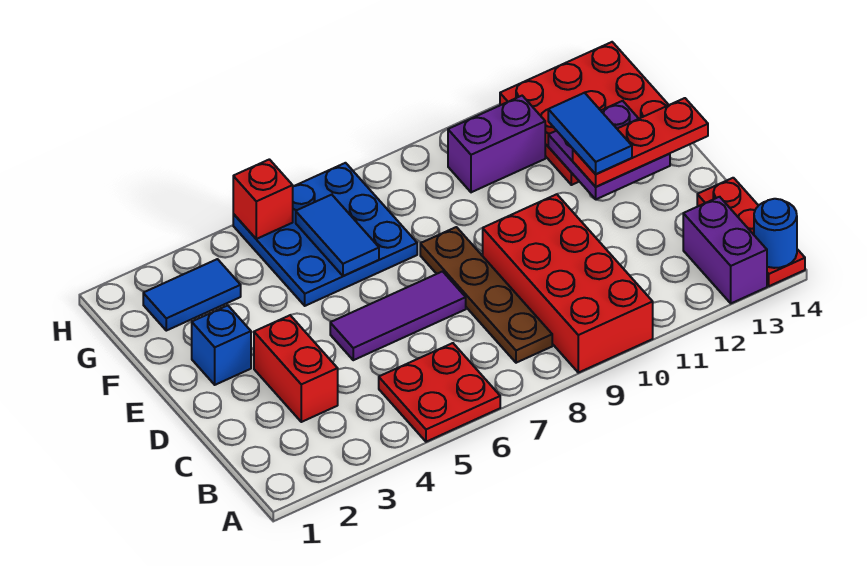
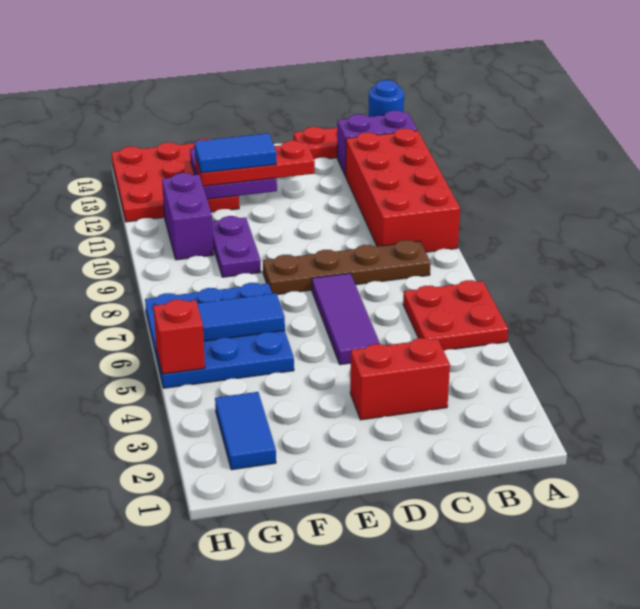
red 2x4 brick [483,194,653,373] -> red 2x4 brick turned to [346,128,460,252]
blue 1x1 brick [192,305,251,385] -> none
red 1x3 plate [573,98,708,187] -> red 1x3 plate turned to [195,141,315,186]
none -> purple 1x2 plate [212,216,261,277]

